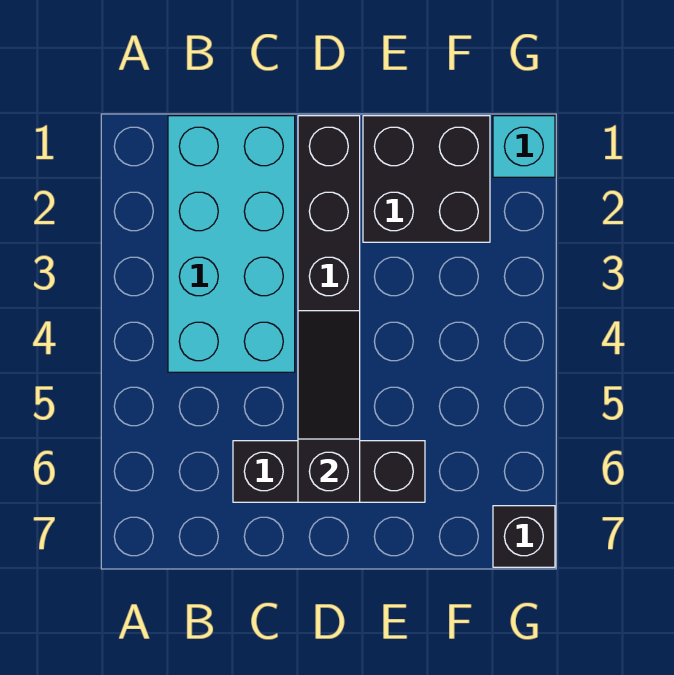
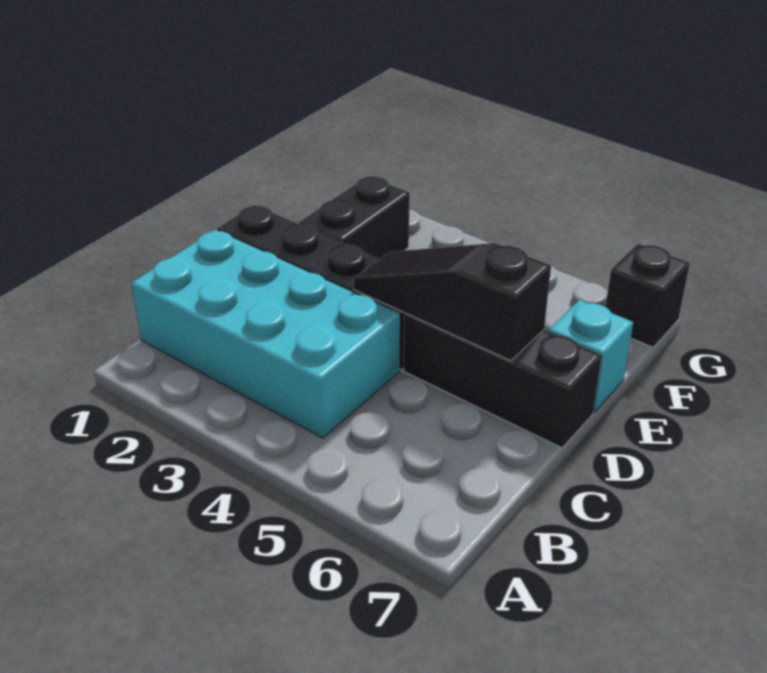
black 1x3 brick [233,441,425,502] -> black 1x3 brick turned to [404,313,602,448]
black 2x2 brick [363,116,490,242] -> black 1x2 brick [299,176,410,259]
cyan 1x1 brick [493,116,555,177] -> cyan 1x1 brick moved to [548,300,633,412]

